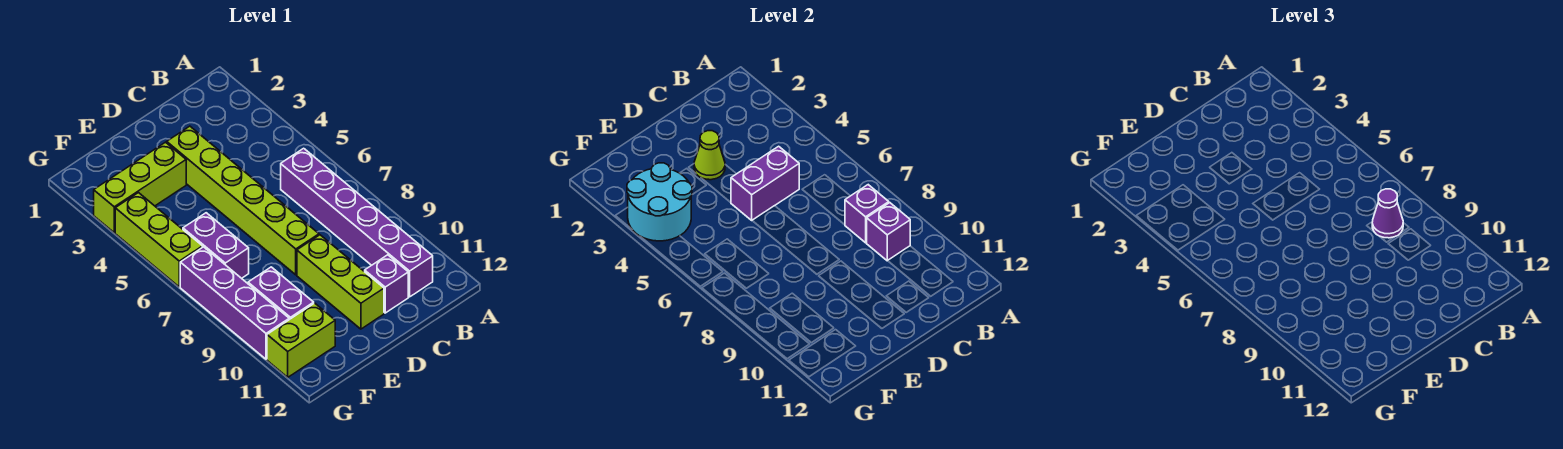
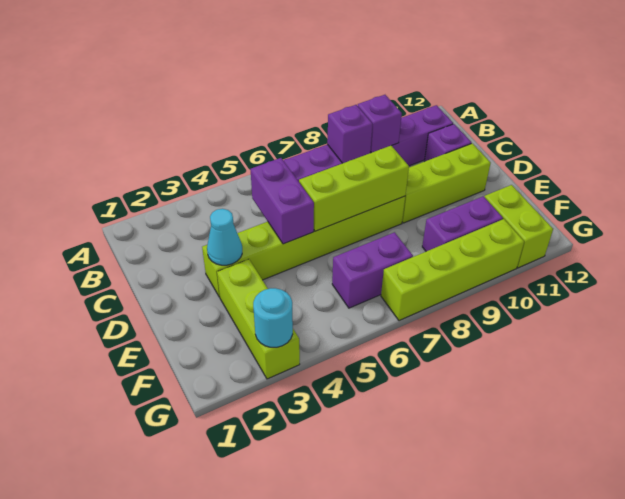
purple 1x1 cone [1372,189,1403,238] -> none
lime 1x1 cone [694,131,725,180] -> cyan 1x1 cone [207,209,242,265]
cyan 2x2 round brick [627,163,692,241] -> cyan 1x1 round brick [253,288,293,347]
lime 1x3 brick [115,193,202,287] -> lime 1x3 brick moved to [299,146,409,231]
purple 1x4 brick [180,247,289,359] -> lime 1x4 brick [381,219,524,321]

